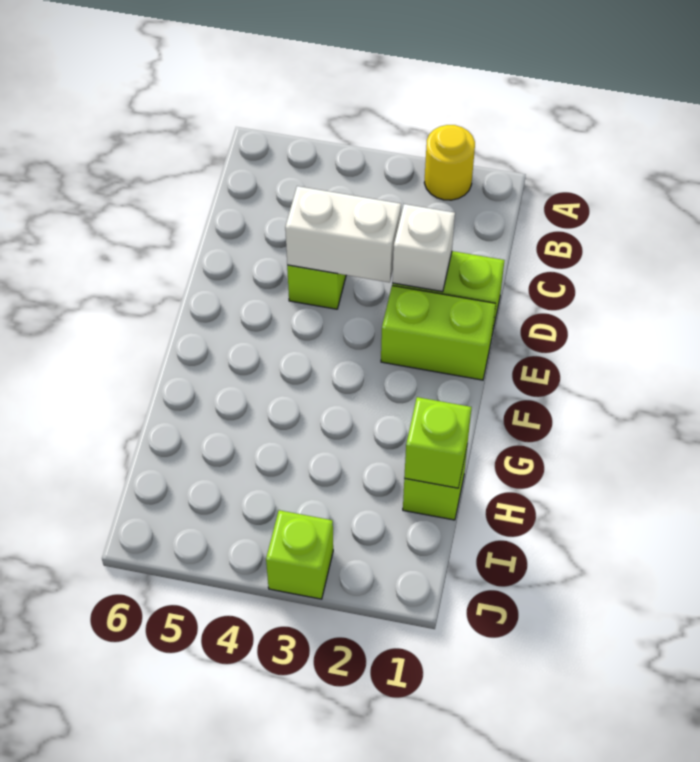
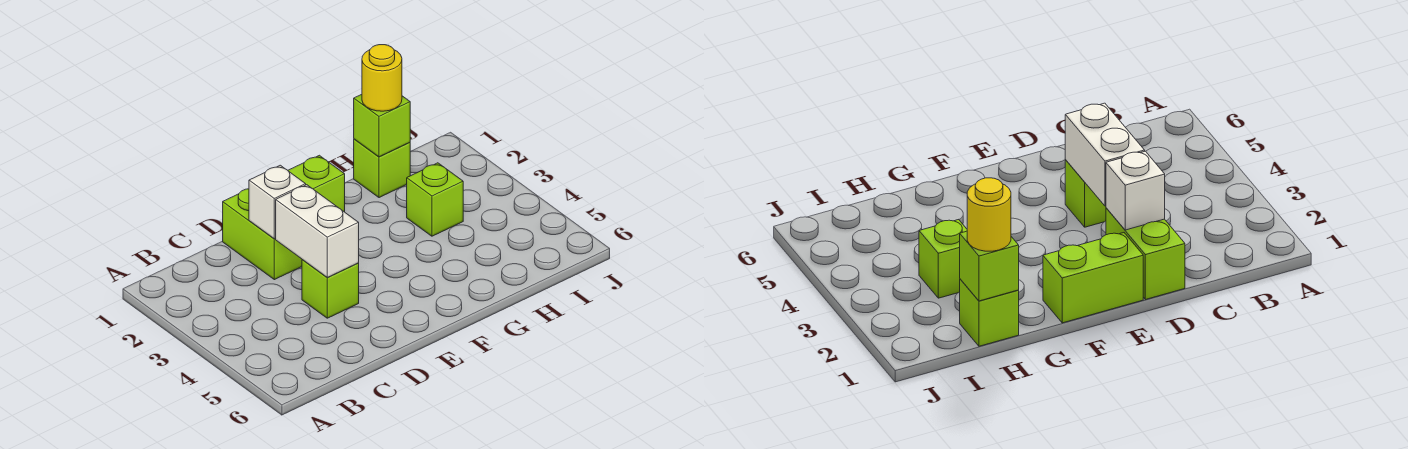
yellow 1x1 round brick [424,125,475,200] -> yellow 1x1 round brick moved to [362,45,402,111]
lime 1x2 brick [381,286,496,380] -> lime 1x2 brick turned to [288,155,345,212]
lime 1x1 brick [266,510,333,599] -> lime 1x1 brick moved to [407,163,463,236]

